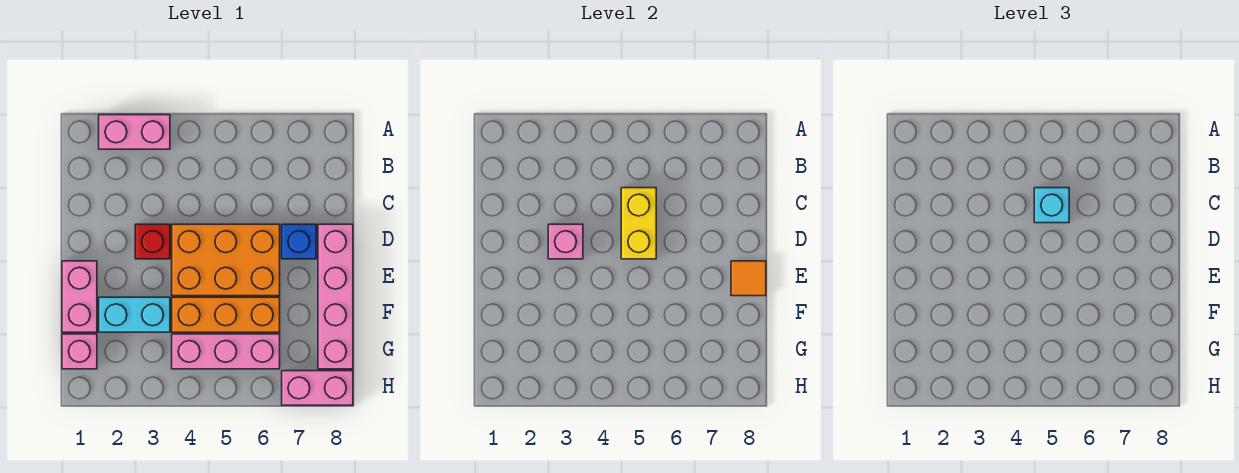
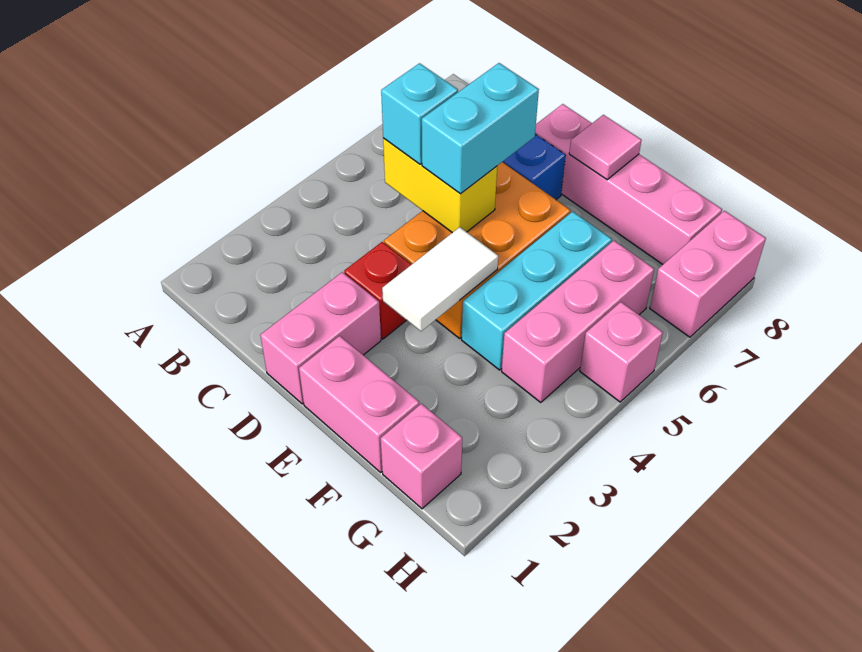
pink 1x2 brick [99,115,170,149] -> pink 1x2 brick moved to [260,272,381,404]
pink 1x1 brick [548,224,583,259] -> pink 1x1 brick moved to [580,302,663,402]
none -> white 1x2 tile [382,227,498,331]
orange 1x1 tile [731,261,766,296] -> pink 1x1 tile [569,115,642,180]
cyan 1x2 brick [99,297,170,332] -> cyan 1x2 brick moved to [422,63,539,194]
orange 1x3 brick [172,297,280,332] -> cyan 1x3 brick [462,212,612,370]

